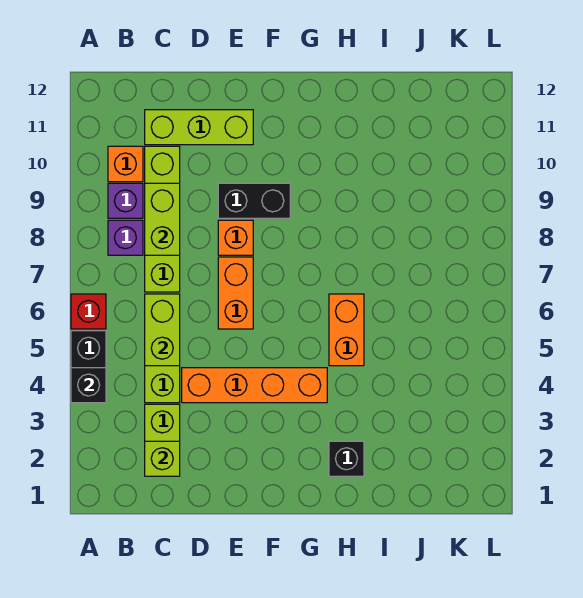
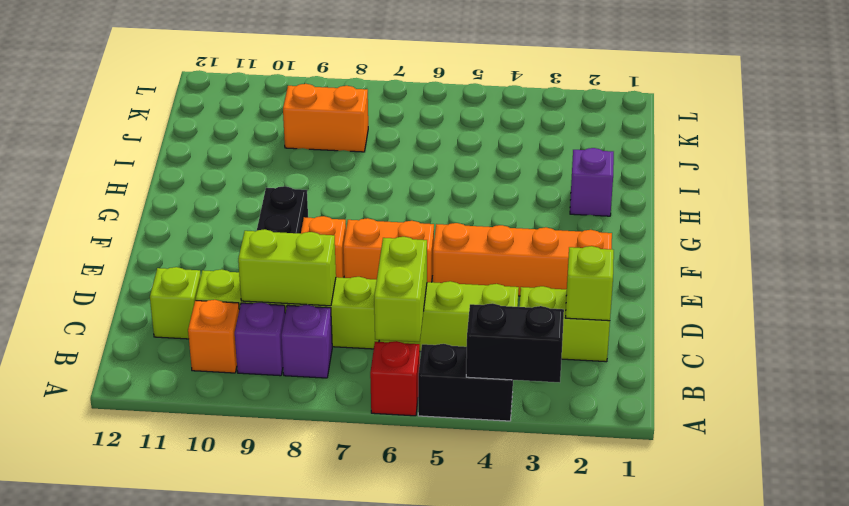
black 1x1 brick [71,368,106,403] -> black 1x2 brick [466,303,564,382]
lime 1x2 brick [145,294,180,366] -> lime 1x2 brick turned to [374,237,427,342]
lime 1x3 brick [145,110,253,145] -> lime 1x1 brick [150,267,201,339]
orange 1x4 brick [182,368,327,403] -> orange 1x4 brick turned to [433,223,612,296]
black 1x1 brick [329,441,364,476] -> purple 1x1 brick [570,148,614,216]
orange 1x2 brick [329,294,364,366] -> orange 1x2 brick moved to [283,84,368,152]

